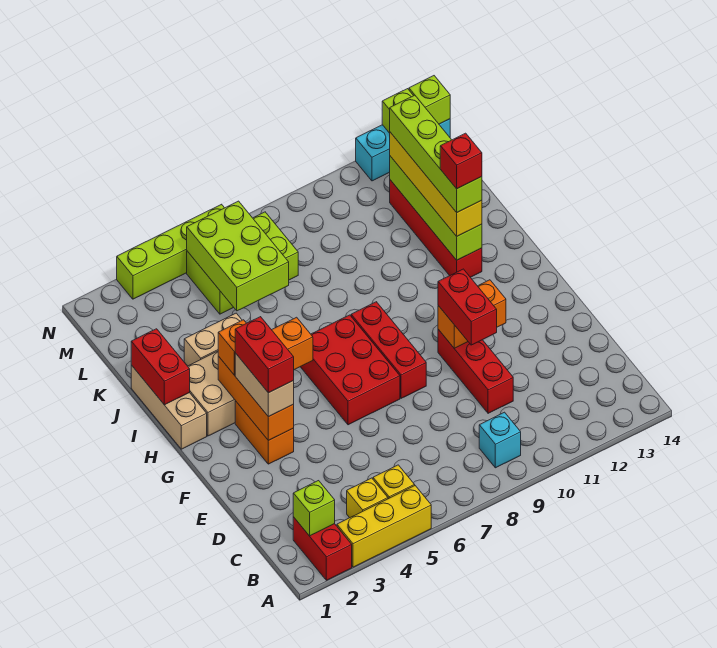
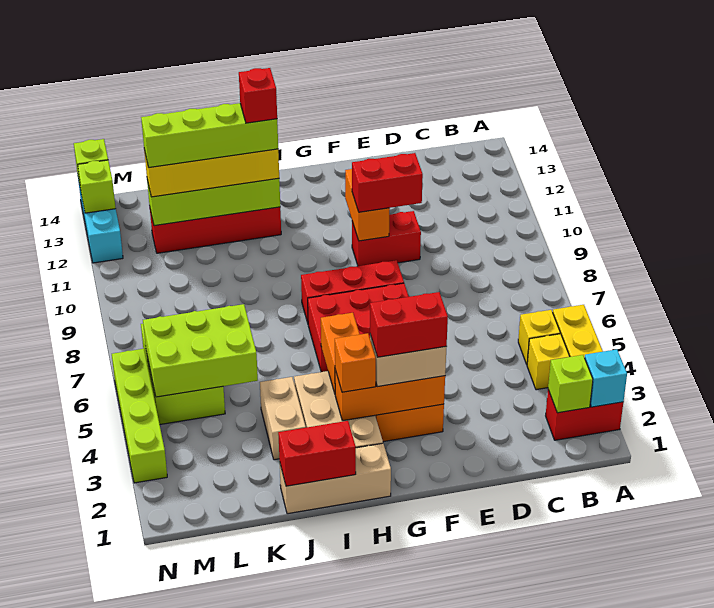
cyan 1x1 brick [479,412,521,468] -> cyan 1x1 brick moved to [585,349,627,407]
red 1x3 brick [438,329,513,413] -> red 1x2 brick [352,211,421,266]

